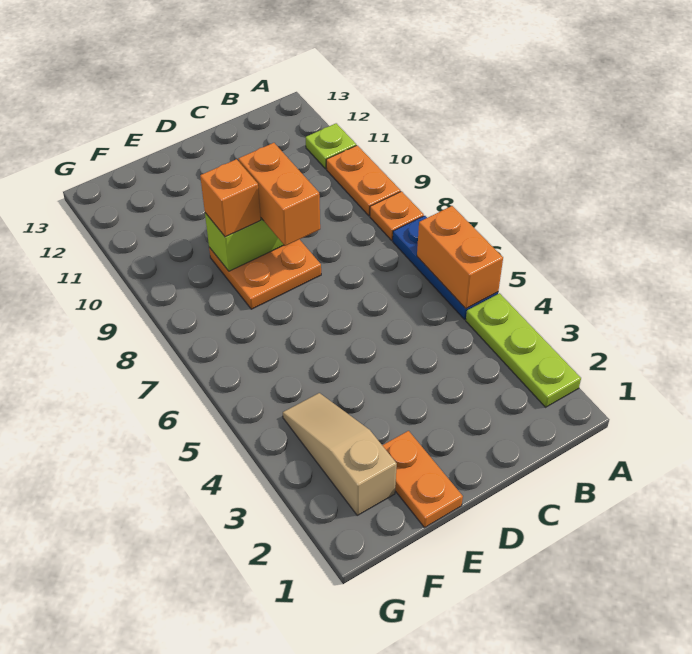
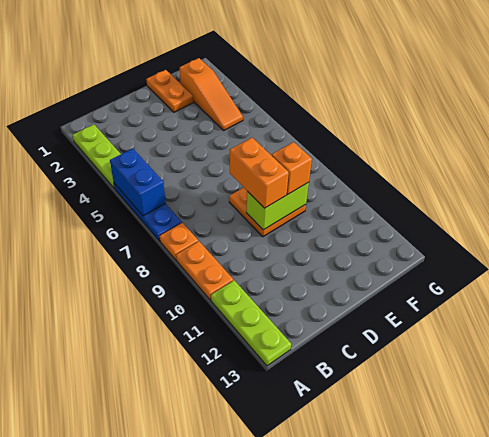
orange 1x2 brick [417,206,503,309] -> blue 1x2 brick [110,148,166,216]
lime 1x1 plate [306,123,356,169] -> lime 1x3 plate [211,280,291,366]
tan 1x3 slope [283,393,397,515] -> orange 1x3 slope [180,58,243,130]

